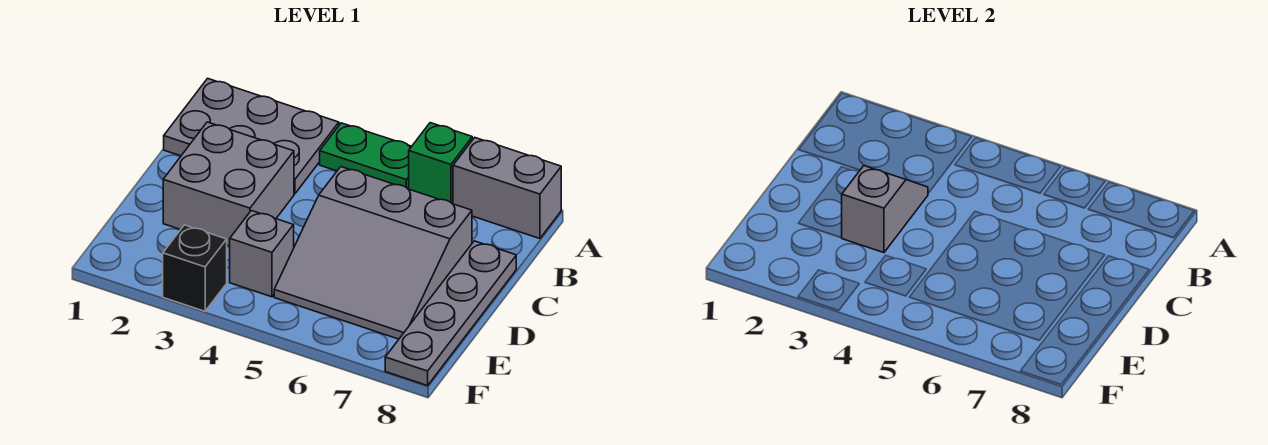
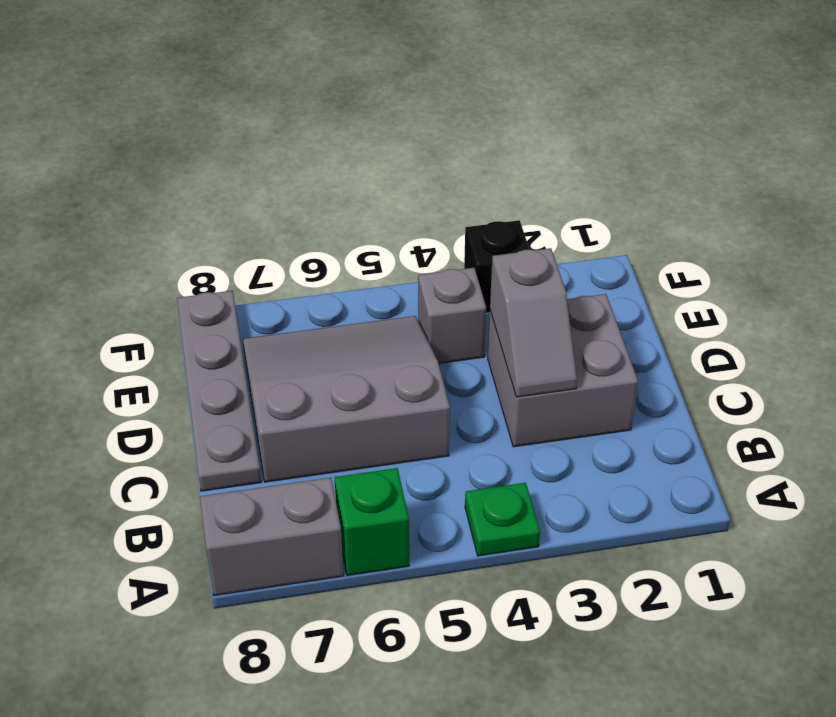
grey 2x3 plate [164,78,339,194] -> none
green 1x2 plate [320,123,412,189] -> green 1x1 plate [465,483,540,556]

